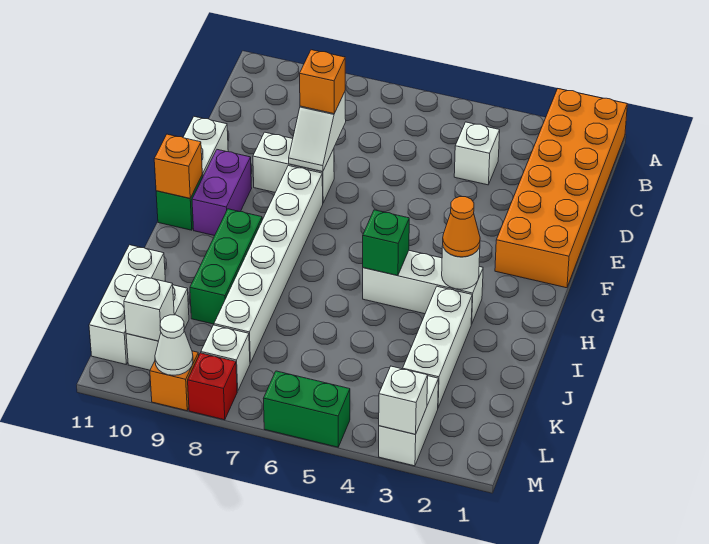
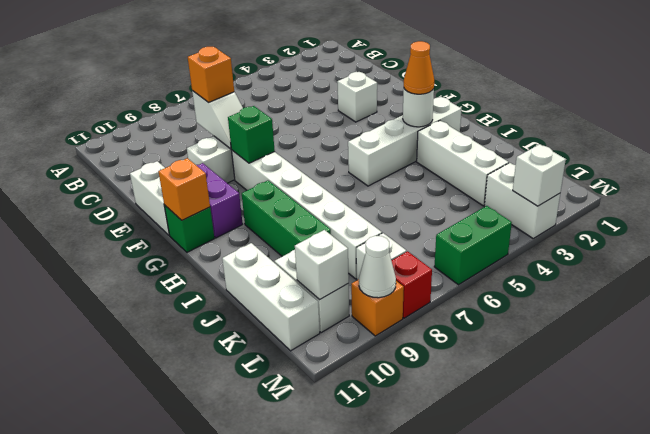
orange 2x6 brick [495,89,627,288] -> none
white 1x1 brick [454,122,500,185] -> white 1x1 brick moved to [337,72,377,122]
white 1x3 brick [363,251,483,324] -> white 1x4 brick [348,97,461,186]
green 1x1 brick [363,210,409,276] -> green 1x1 brick moved to [228,106,275,163]

